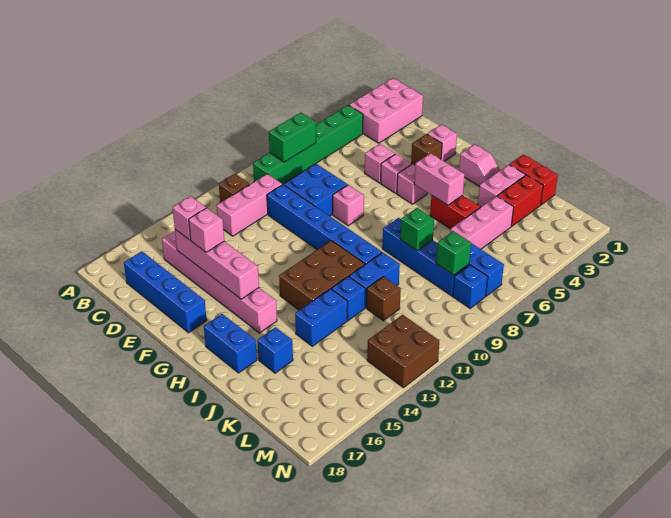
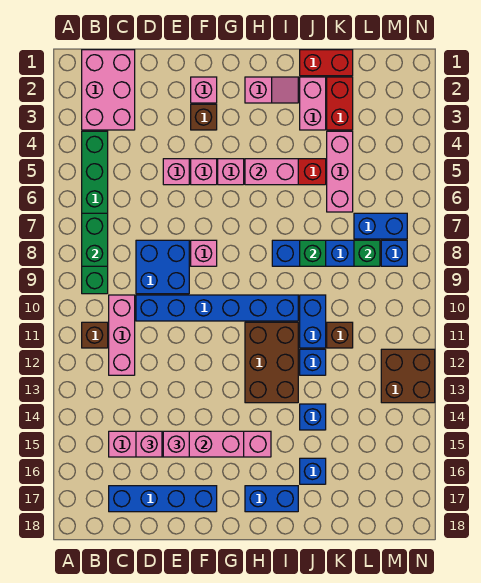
blue 1x2 brick [295,289,348,346] -> blue 1x1 brick [300,404,326,430]

